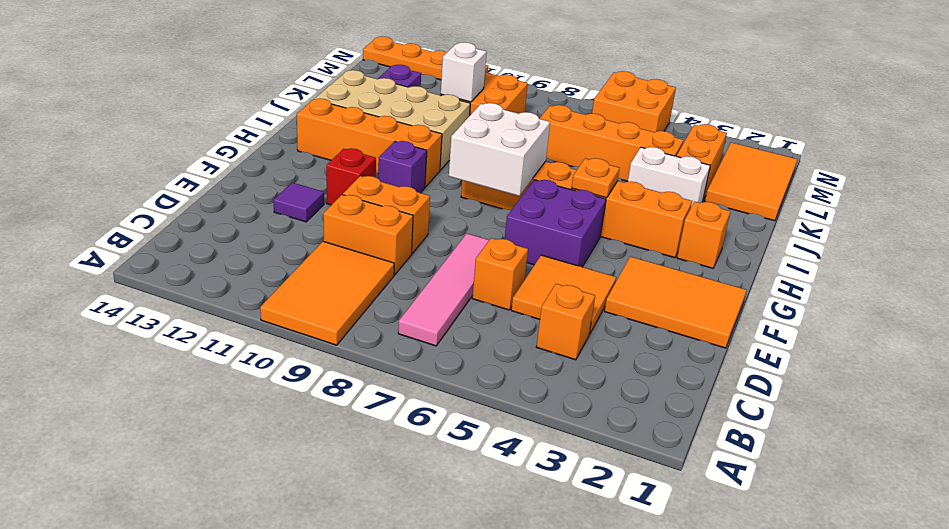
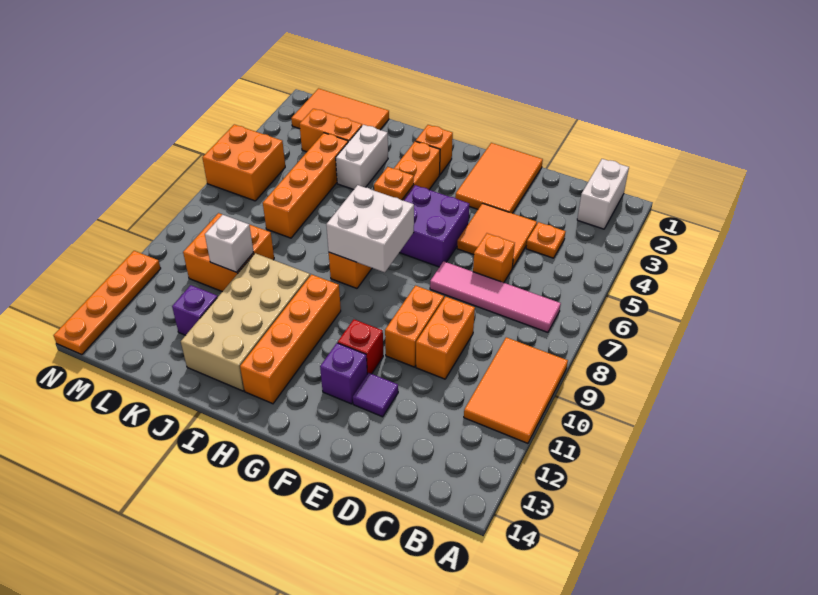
orange 2x3 tile [260,241,394,345] -> orange 2x3 tile turned to [464,337,568,443]
none -> white 1x2 brick [577,159,629,229]
orange 1x1 brick [536,284,595,360] -> orange 1x1 plate [526,222,566,258]
purple 1x1 brick [378,141,427,193] -> purple 1x1 brick moved to [320,343,367,404]

